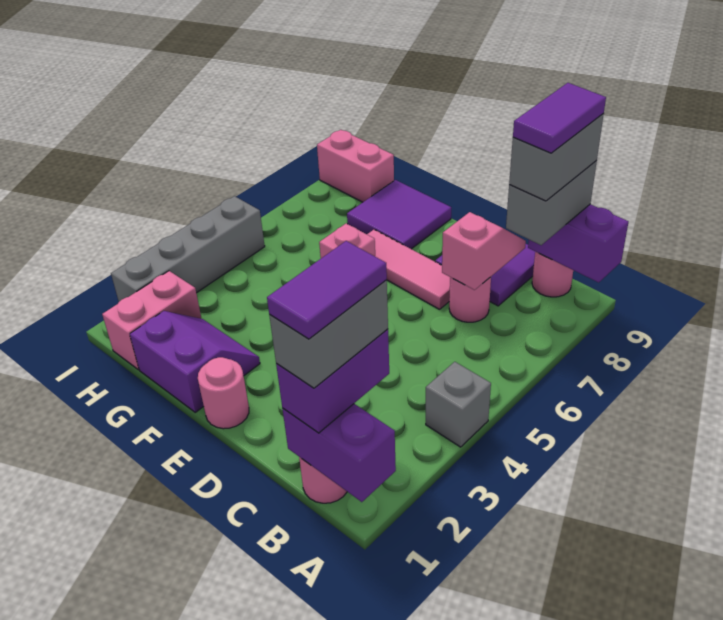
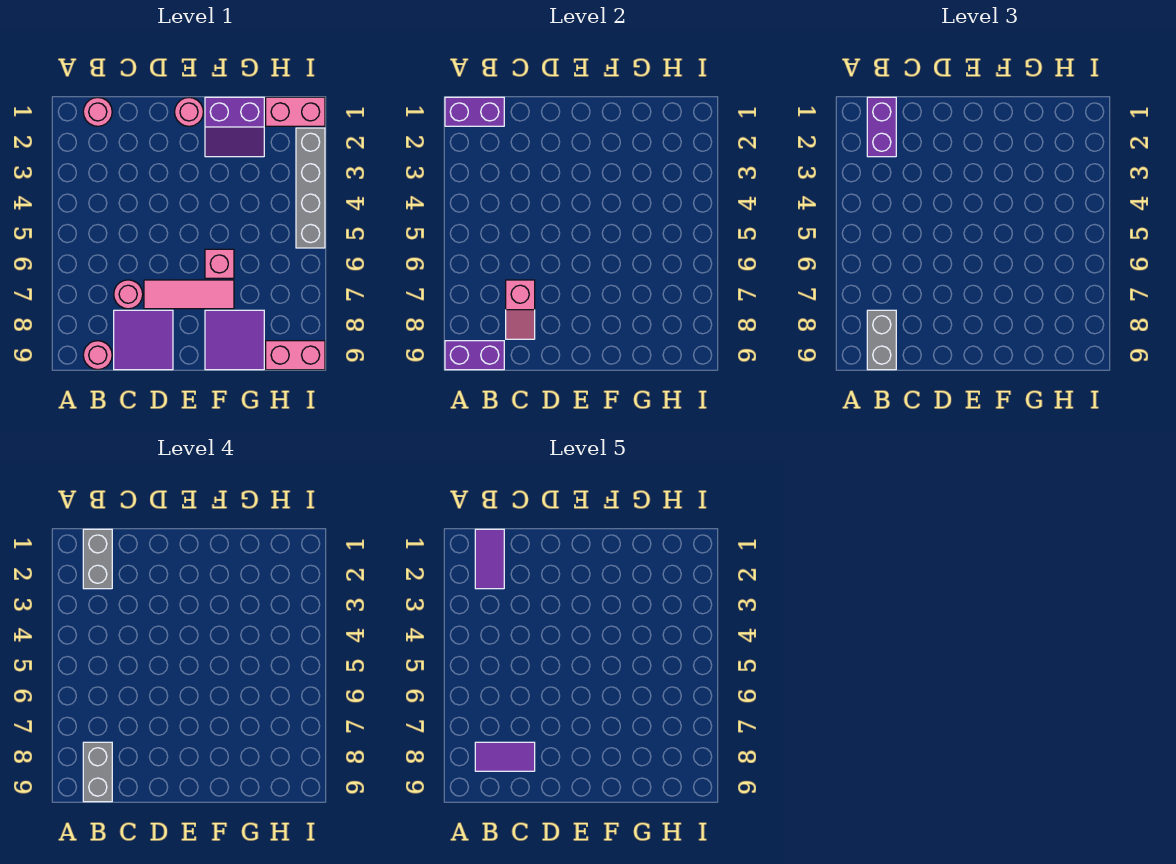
grey 1x1 brick [426,362,491,447] -> none
purple 1x2 tile [513,83,606,153] -> purple 1x2 tile turned to [475,742,535,771]
pink 1x2 brick [102,271,201,370] -> pink 1x2 brick turned to [266,97,325,126]

